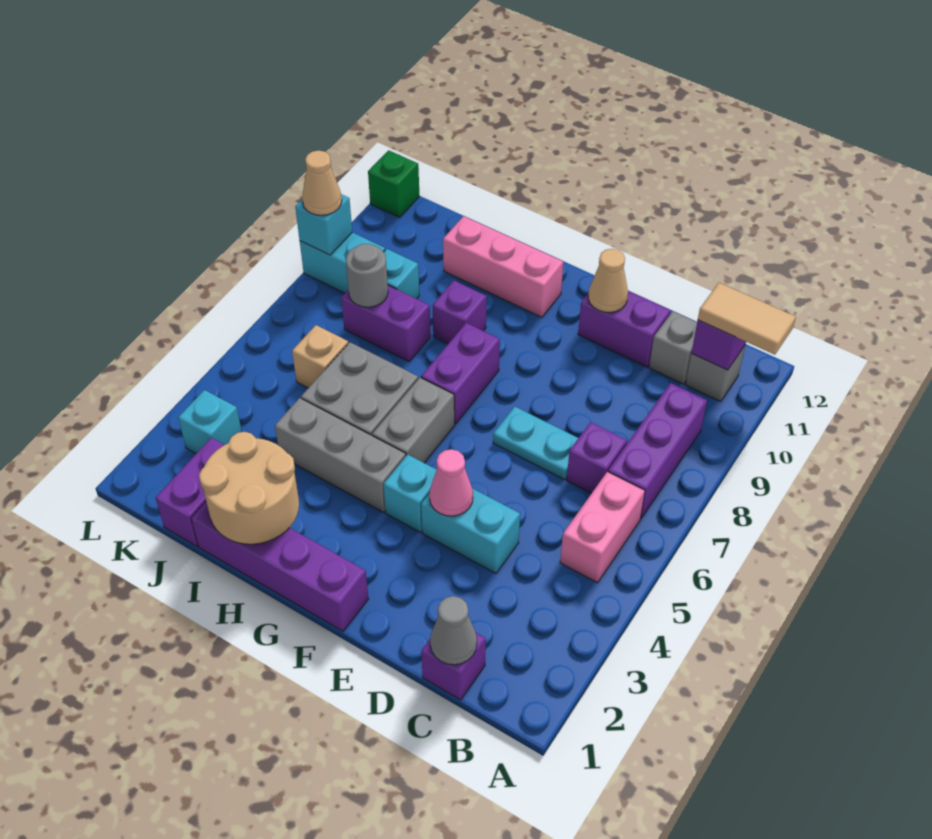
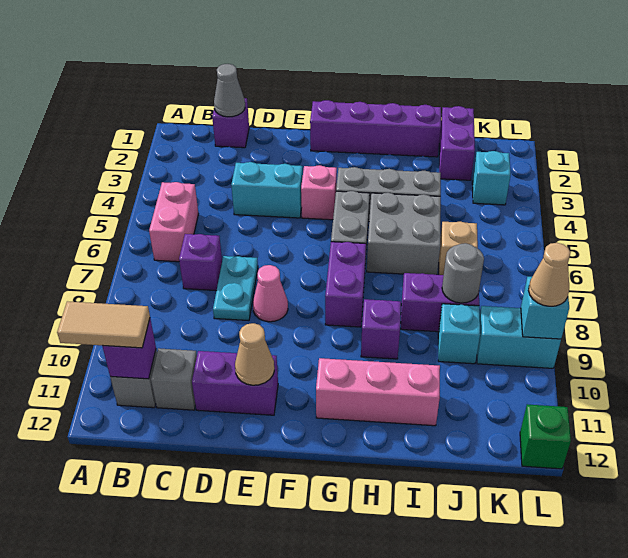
purple 1x3 brick [608,383,707,519] -> none
cyan 1x2 plate [493,407,578,480] -> cyan 1x2 plate turned to [213,256,258,321]
pink 1x1 cone [429,449,473,516] -> pink 1x1 cone moved to [253,265,288,322]
cyan 1x1 brick [384,454,436,532] -> pink 1x1 brick [301,165,337,220]
tan 2x2 round brick [199,432,299,544] -> none

